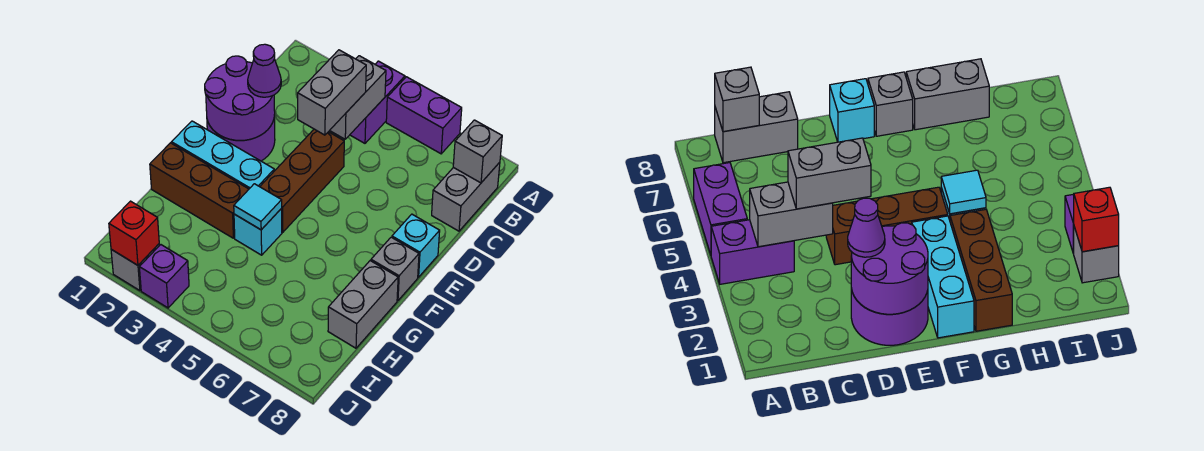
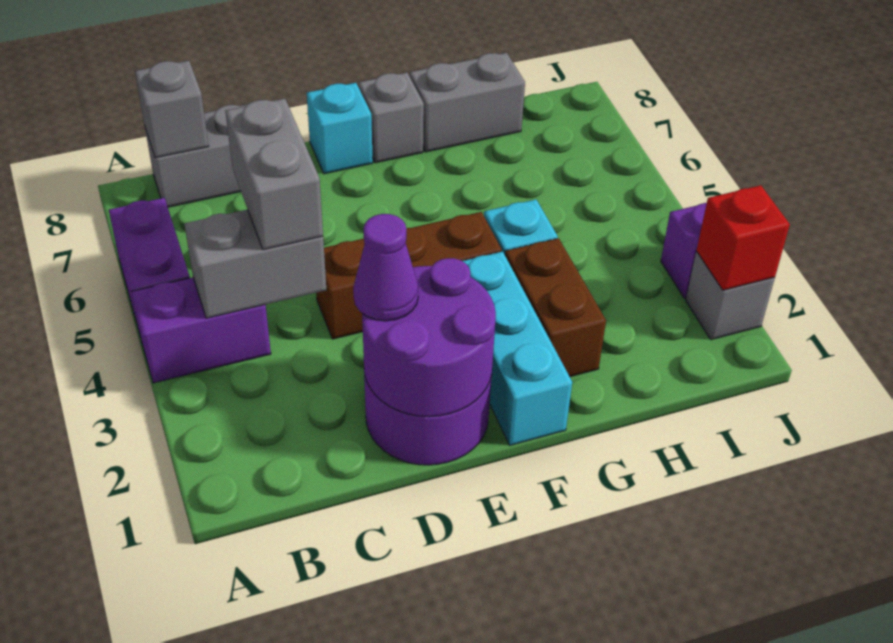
grey 1x2 brick [298,50,366,135] -> grey 1x2 brick turned to [225,99,323,250]
brown 1x3 brick [150,143,249,238] -> brown 1x2 brick [505,238,606,377]
cyan 1x1 tile [234,184,282,230] -> none

